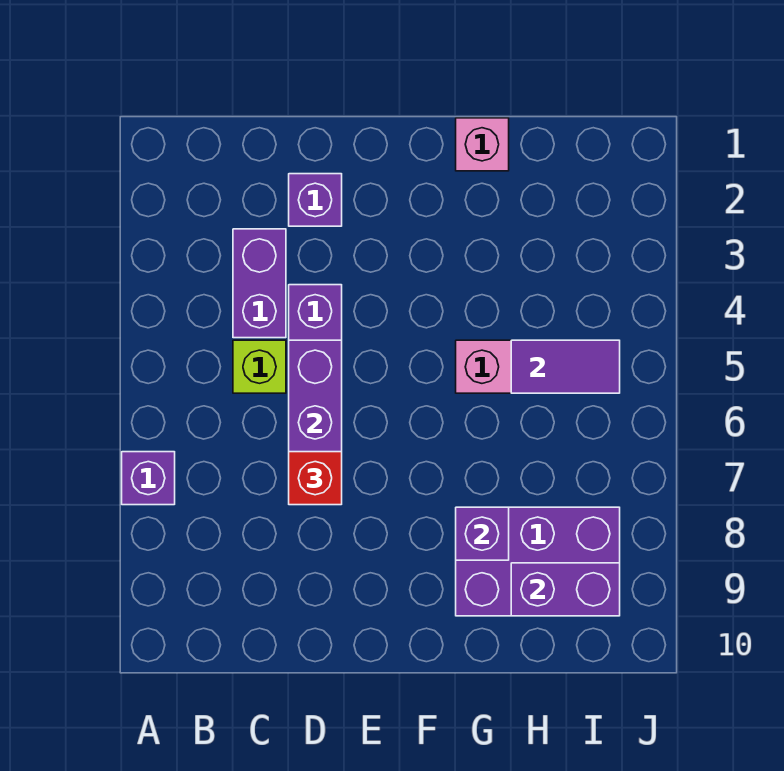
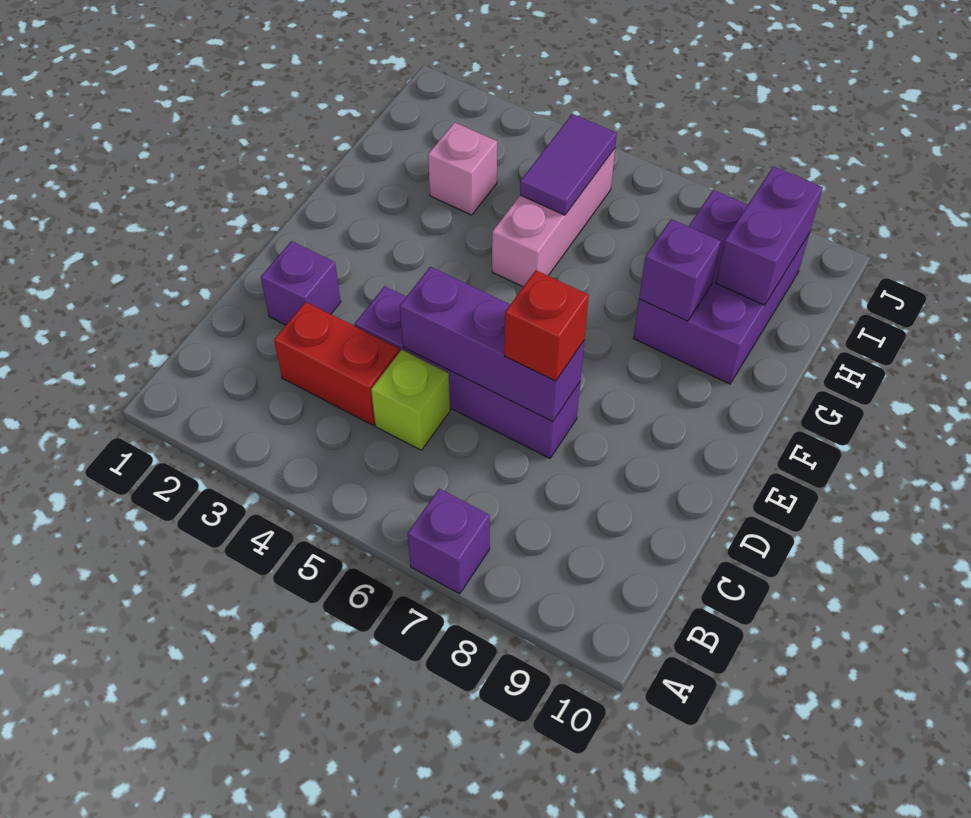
purple 1x2 brick [233,229,286,338] -> red 1x2 brick [274,302,399,425]
pink 1x1 brick [456,118,509,171] -> pink 1x1 brick moved to [428,122,497,215]

